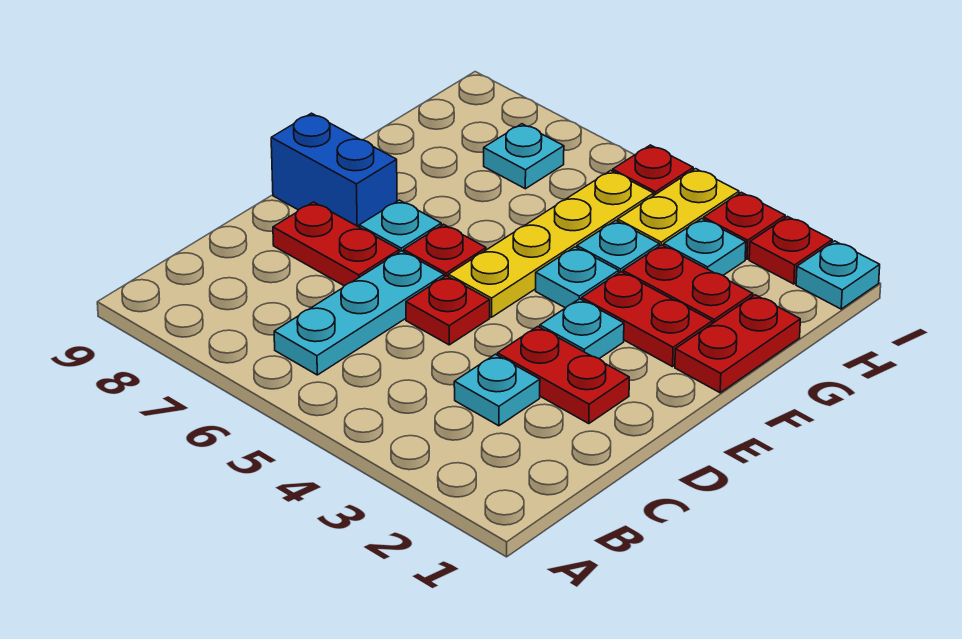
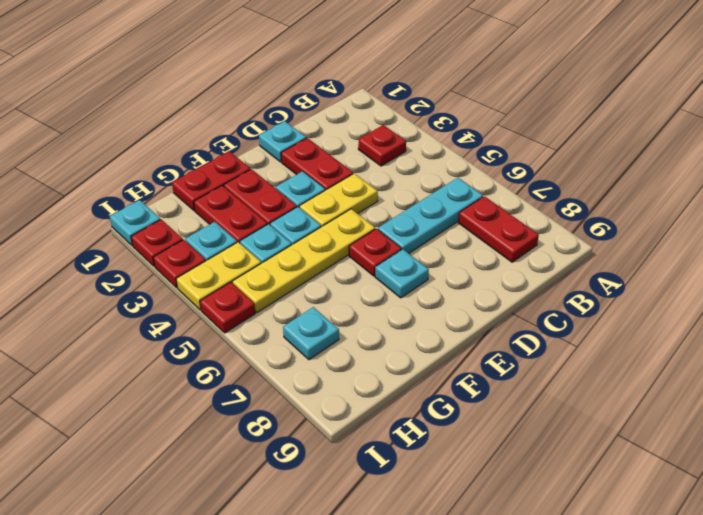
cyan 1x1 plate [454,354,540,426] -> cyan 1x1 plate moved to [259,121,306,162]
none -> yellow 1x2 plate [299,173,378,227]
red 1x1 plate [406,276,490,345] -> red 1x1 plate moved to [358,125,406,166]
red 1x2 plate [273,202,399,286] -> red 1x2 plate moved to [458,196,539,262]
blue 1x2 brick [271,113,397,227] -> none

